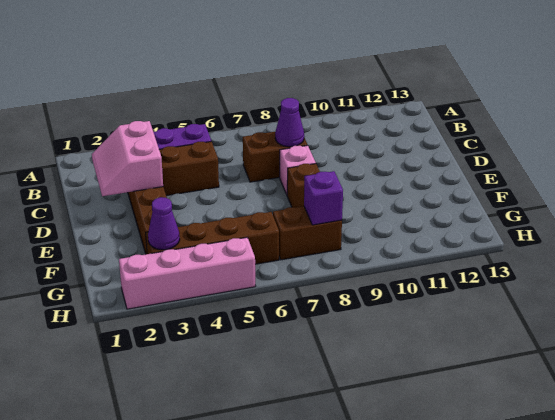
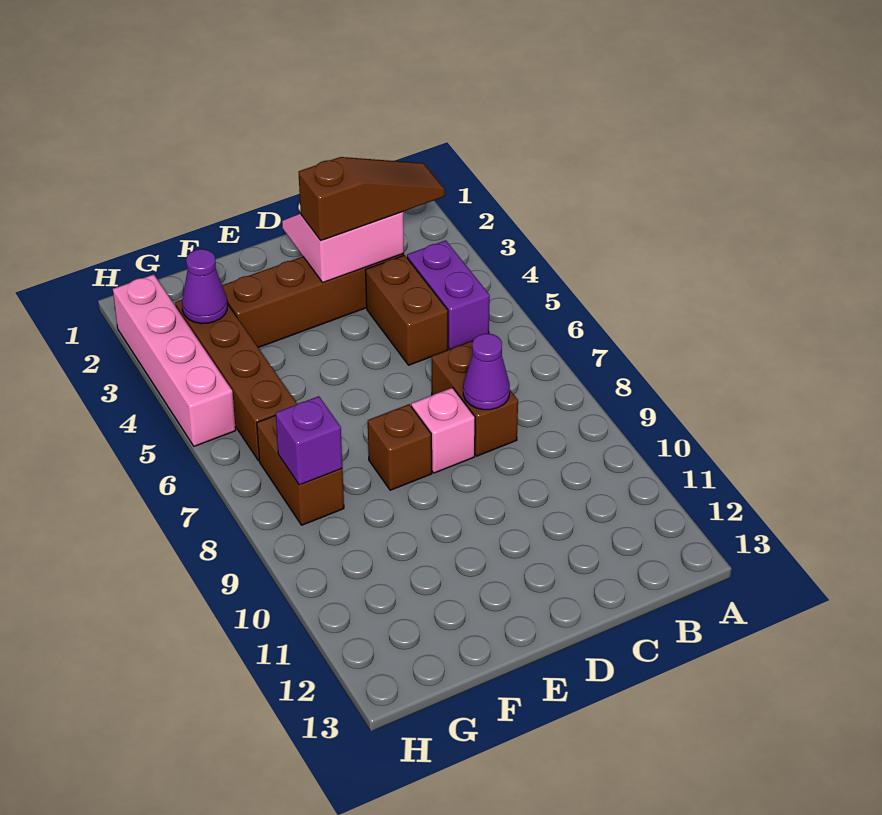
none -> brown 1x3 slope [298,157,445,241]

